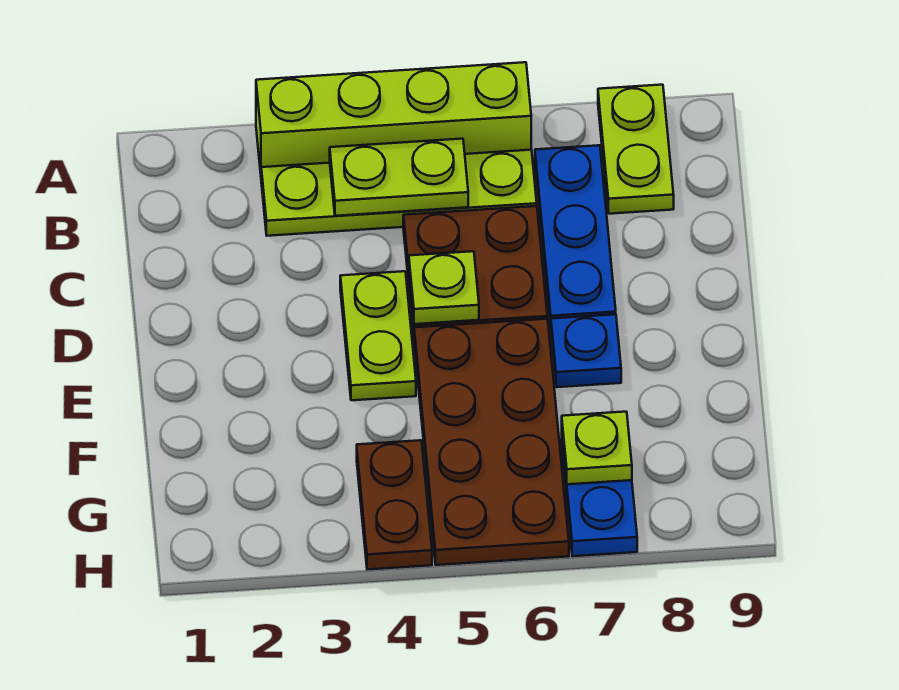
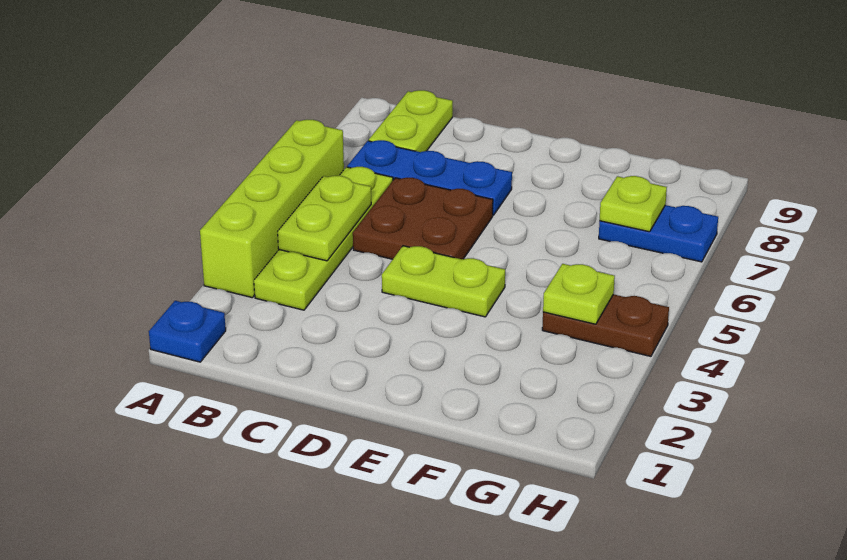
lime 1x2 plate [598,85,674,214] -> lime 1x2 plate turned to [369,90,453,152]
lime 1x1 plate [409,251,479,324] -> lime 1x1 plate moved to [543,264,615,324]
brown 2x4 plate [414,319,569,565] -> none
blue 1x1 plate [551,314,621,387] -> blue 1x1 plate moved to [149,301,226,362]

